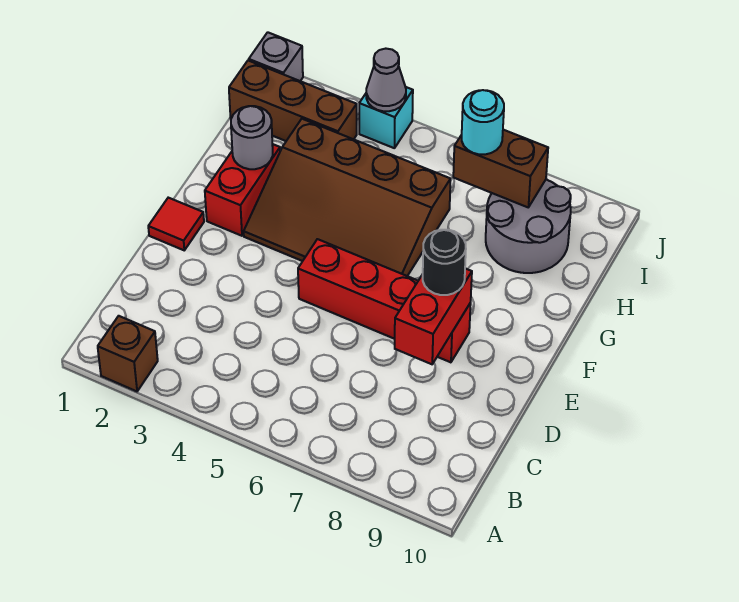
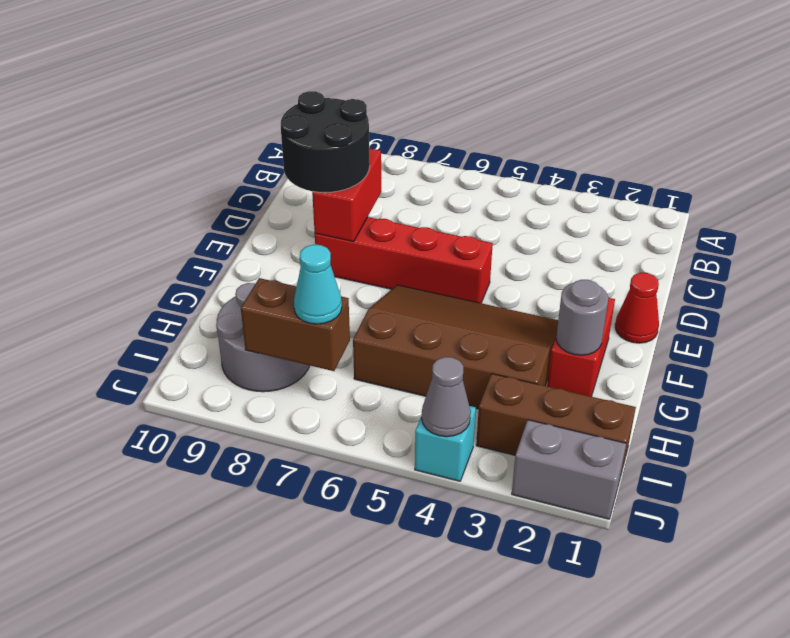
brown 1x1 brick [98,316,158,391] -> none
red 1x1 tile [148,198,204,250] -> red 1x1 cone [615,273,659,343]
black 1x1 round brick [423,230,466,295] -> black 2x2 round brick [281,91,370,193]
cyan 1x1 round brick [462,90,504,154] -> cyan 1x1 cone [294,245,342,324]
grey 1x1 brick [249,32,303,81] -> grey 1x2 brick [512,420,626,519]

